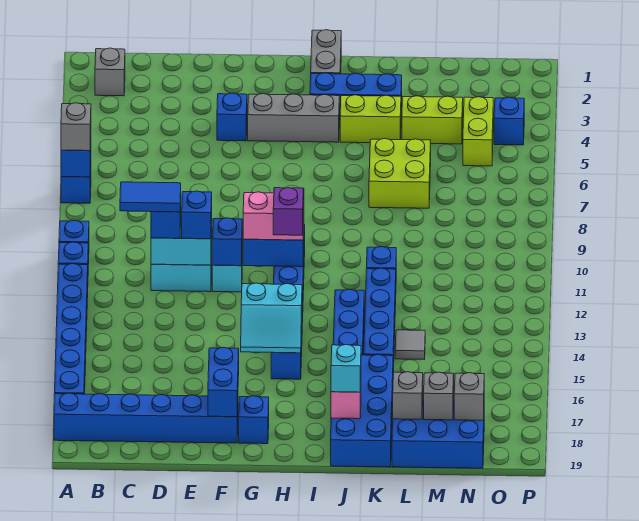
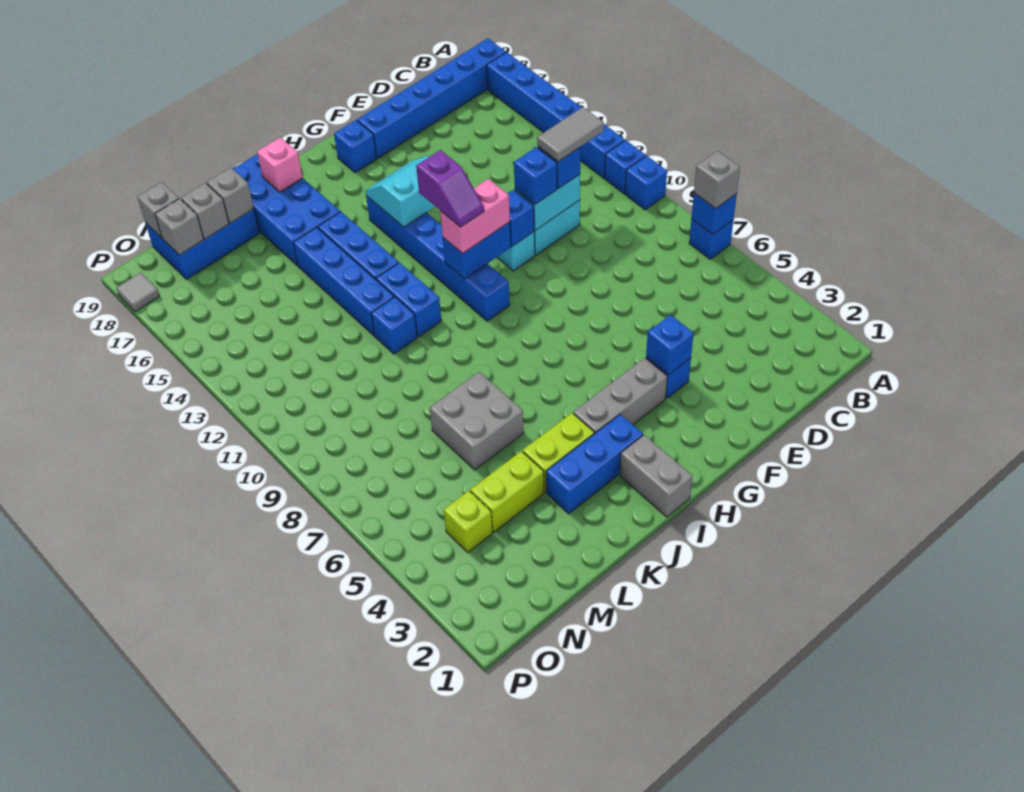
grey 1x1 brick [95,48,125,96] -> grey 1x1 brick moved to [137,182,179,238]
blue 1x2 tile [120,182,181,212] -> grey 1x2 tile [537,107,604,162]
blue 1x2 brick [208,347,239,417] -> blue 1x2 brick moved to [376,263,441,337]
cyan 1x1 brick [331,344,361,392] -> none
lime 2x2 brick [369,139,431,208] -> grey 2x2 brick [430,372,524,470]
grey 1x1 tile [395,330,425,359] -> grey 1x1 tile moved to [116,272,160,312]
lime 1x2 brick [463,97,493,166] -> lime 1x1 brick [444,491,493,552]
blue 1x1 brick [494,97,524,145] -> blue 1x1 brick moved to [646,315,694,375]

